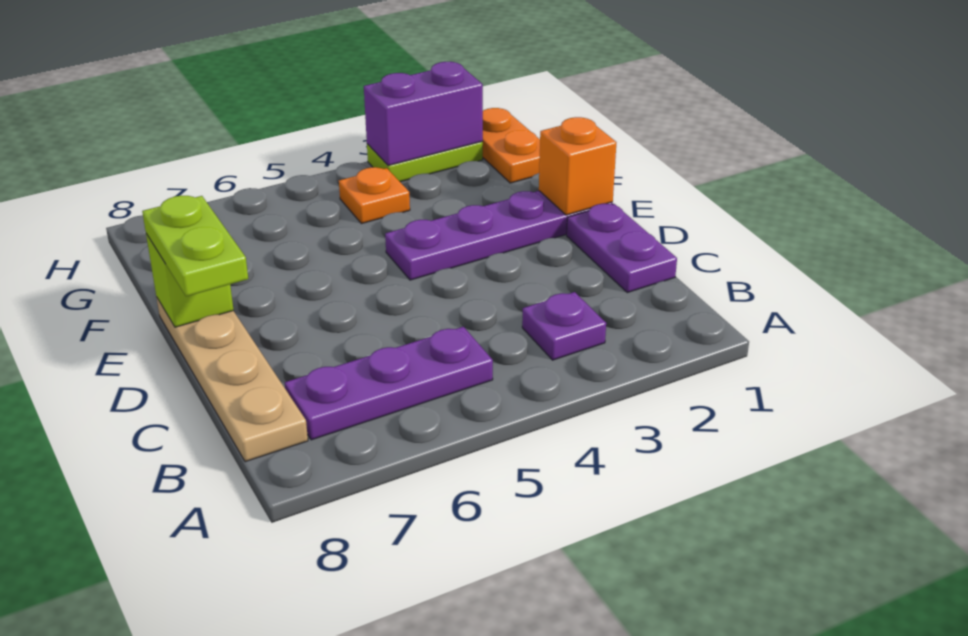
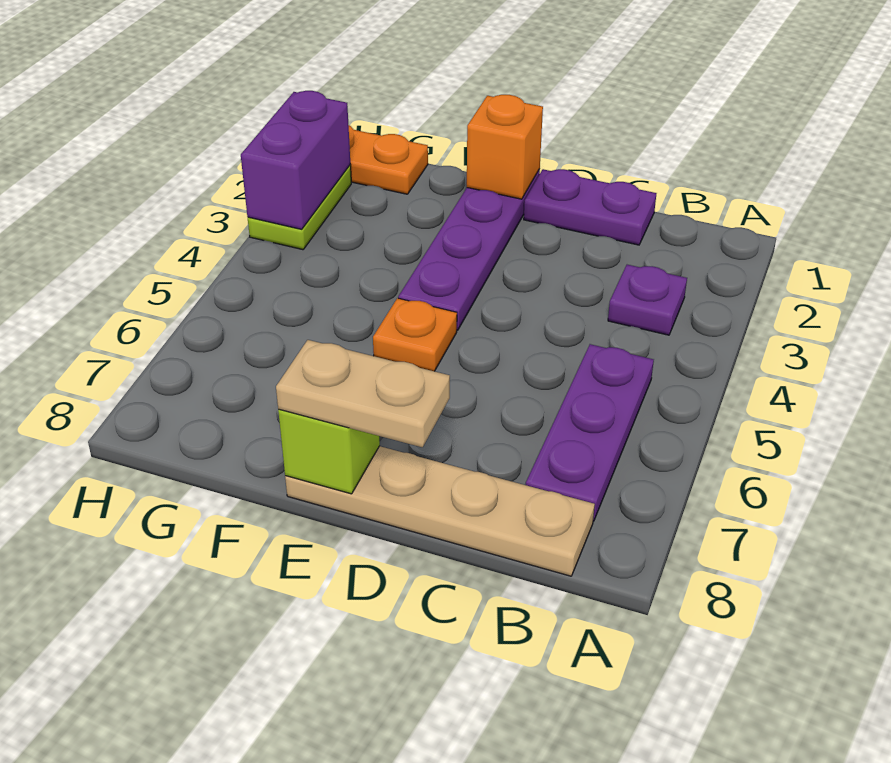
lime 1x2 plate [142,196,248,296] -> tan 1x2 plate [276,340,450,447]
orange 1x1 plate [339,167,410,224] -> orange 1x1 plate moved to [373,298,457,371]

